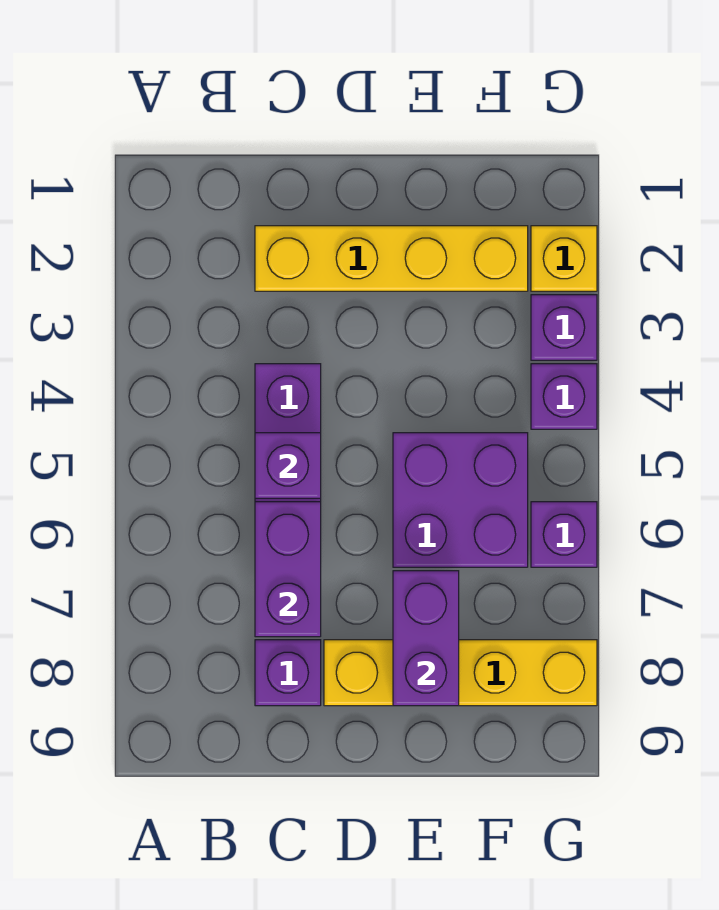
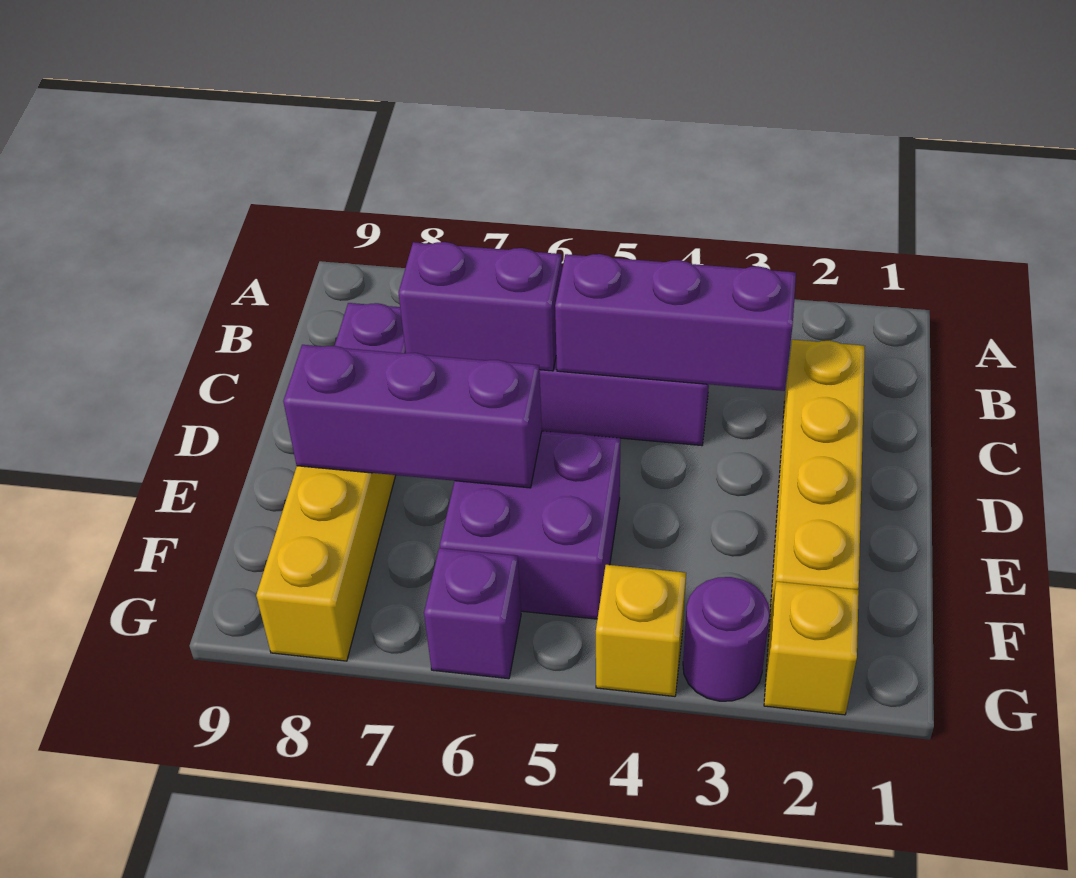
purple 1x1 brick [255,433,321,498] -> purple 1x3 brick [555,254,796,391]
purple 1x2 brick [393,571,459,706] -> purple 1x3 brick [283,345,542,488]
purple 1x1 brick [531,295,597,360] -> purple 1x1 round brick [683,577,770,701]
purple 1x1 brick [531,364,597,429] -> yellow 1x1 brick [596,565,686,696]

